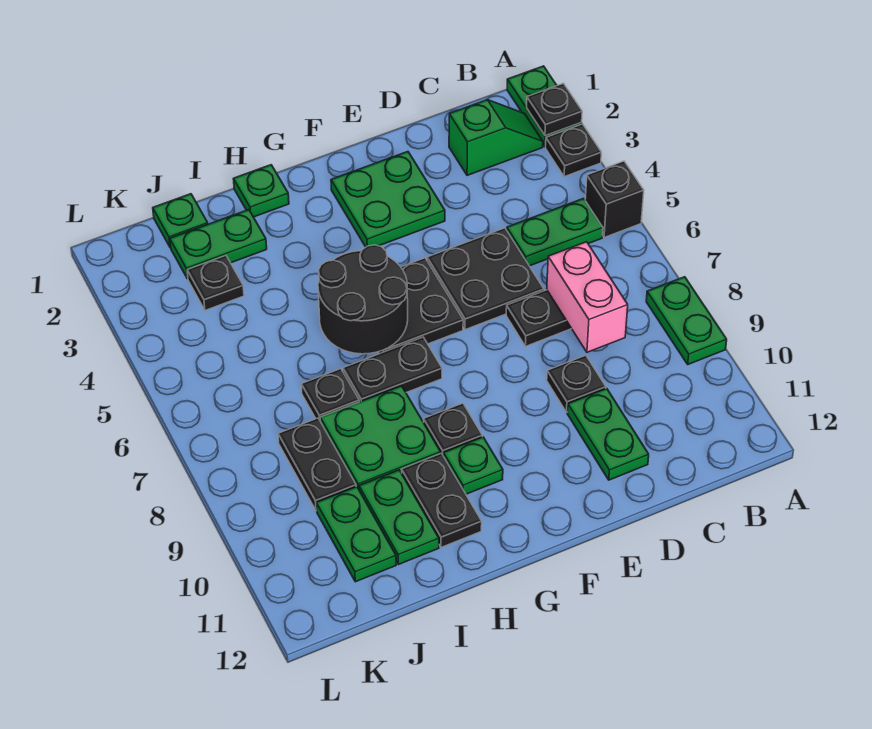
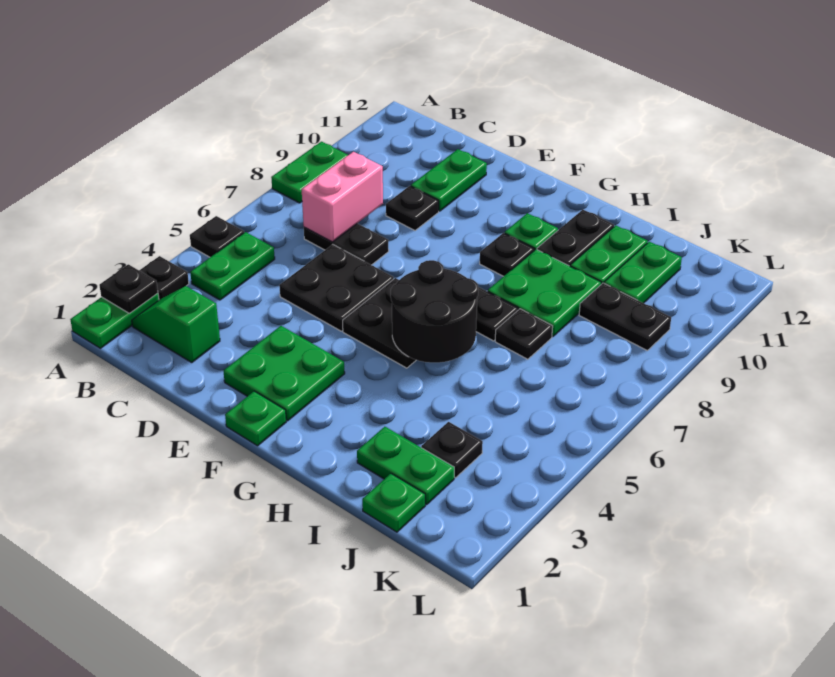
black 1x1 brick [585,161,644,238] -> black 1x1 plate [190,216,244,257]
green 1x2 plate [507,199,603,266] -> green 1x2 plate turned to [190,232,275,300]
green 1x1 plate [233,165,289,217] -> green 1x1 plate moved to [225,391,286,446]
black 1x2 plate [278,418,356,511] -> black 1x2 plate turned to [579,283,671,351]

